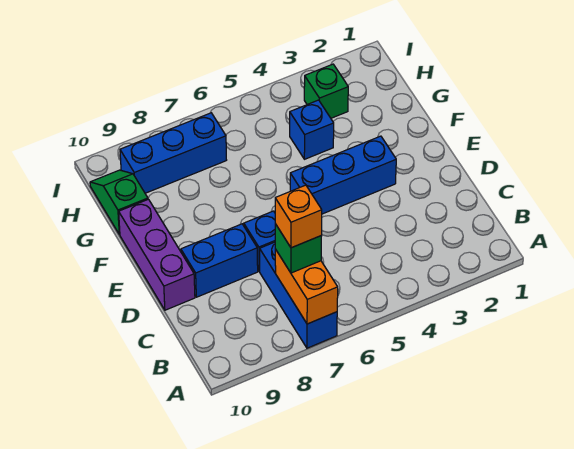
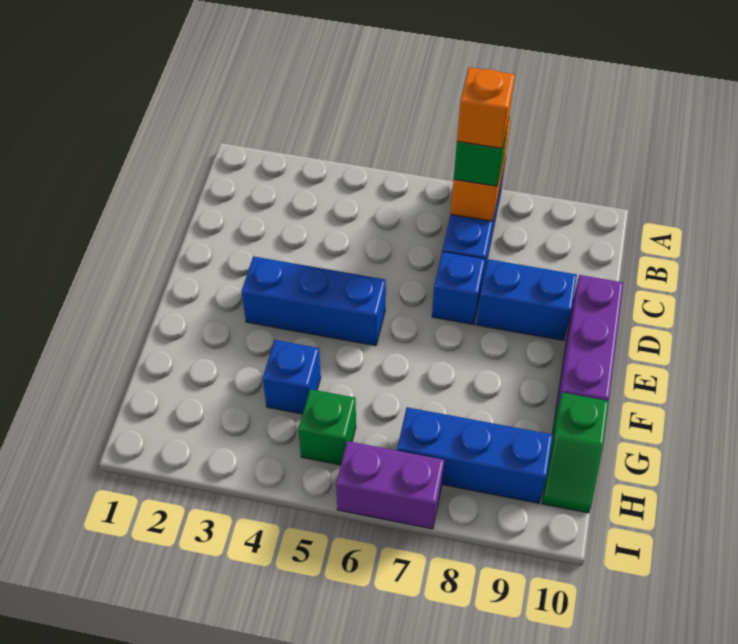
green 1x1 brick [304,64,348,118] -> green 1x1 brick moved to [298,389,356,465]
none -> purple 1x2 brick [336,441,444,529]

